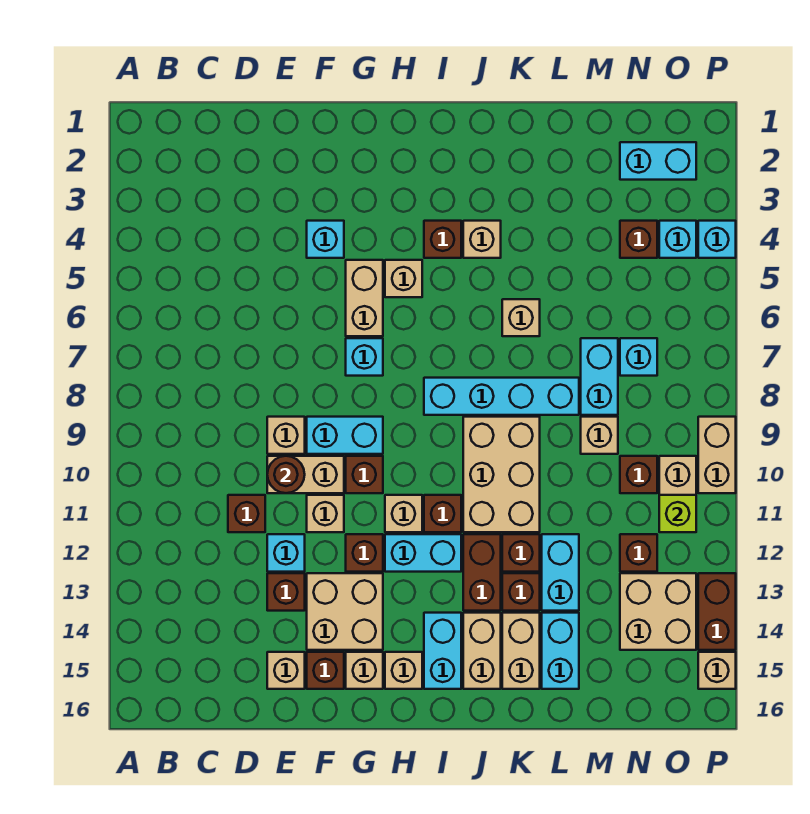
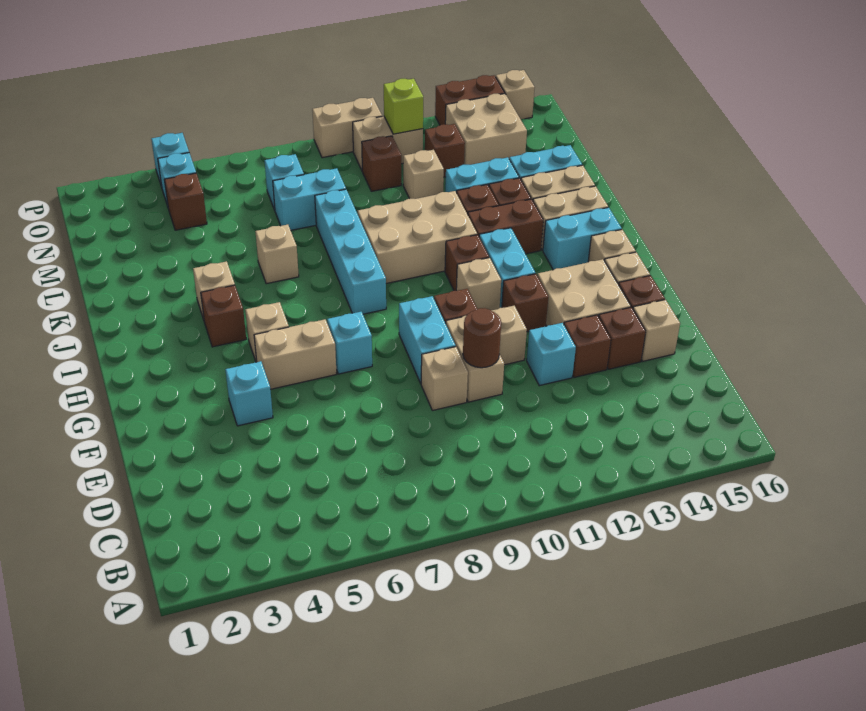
brown 1x1 brick [228,495,265,532] -> brown 1x1 brick moved to [599,307,646,369]
tan 1x1 brick [581,417,618,454] -> tan 1x1 brick moved to [403,150,444,199]
cyan 1x2 brick [620,142,696,180] -> none

